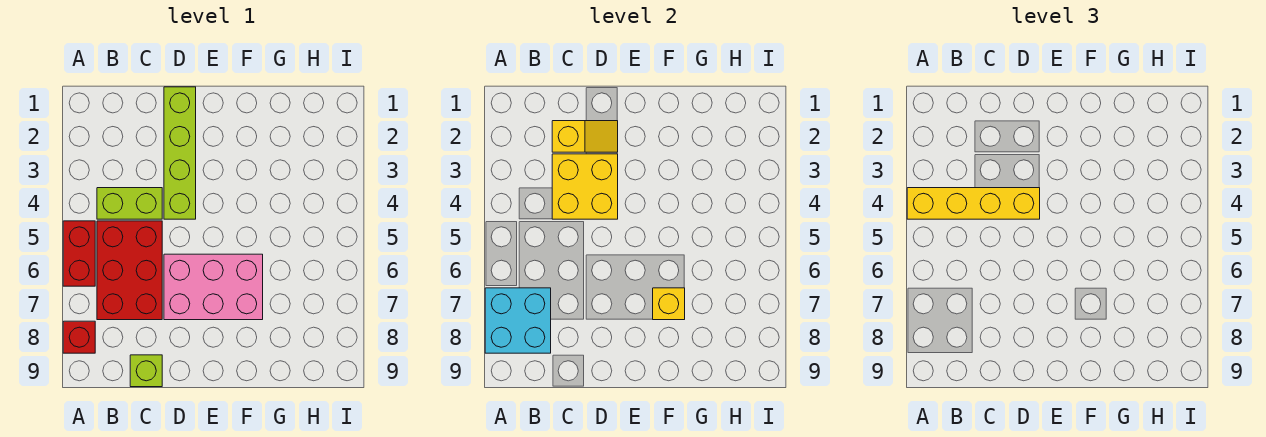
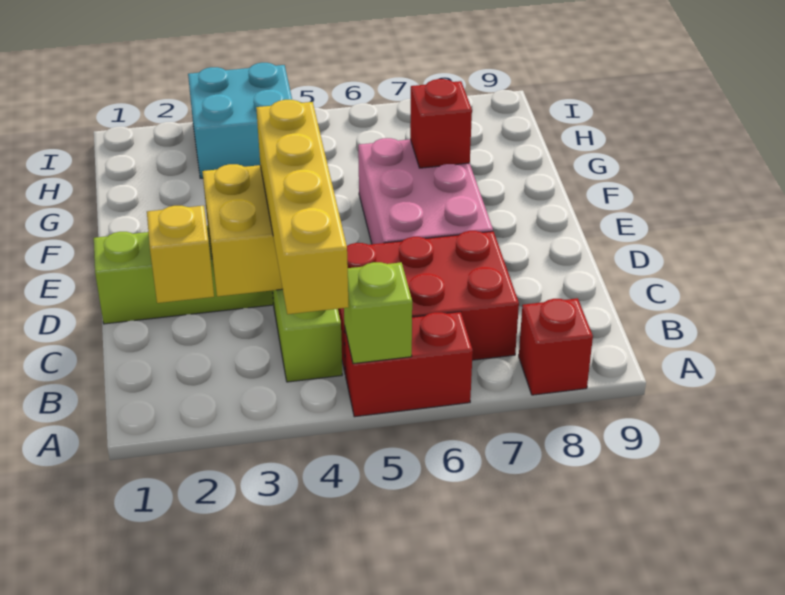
cyan 2x2 brick [485,288,551,353] -> cyan 2x2 brick moved to [188,63,292,178]
lime 1x1 brick [130,355,162,387] -> lime 1x1 brick moved to [344,262,412,364]
yellow 1x1 brick [653,288,685,320] -> red 1x1 brick [410,79,472,168]

